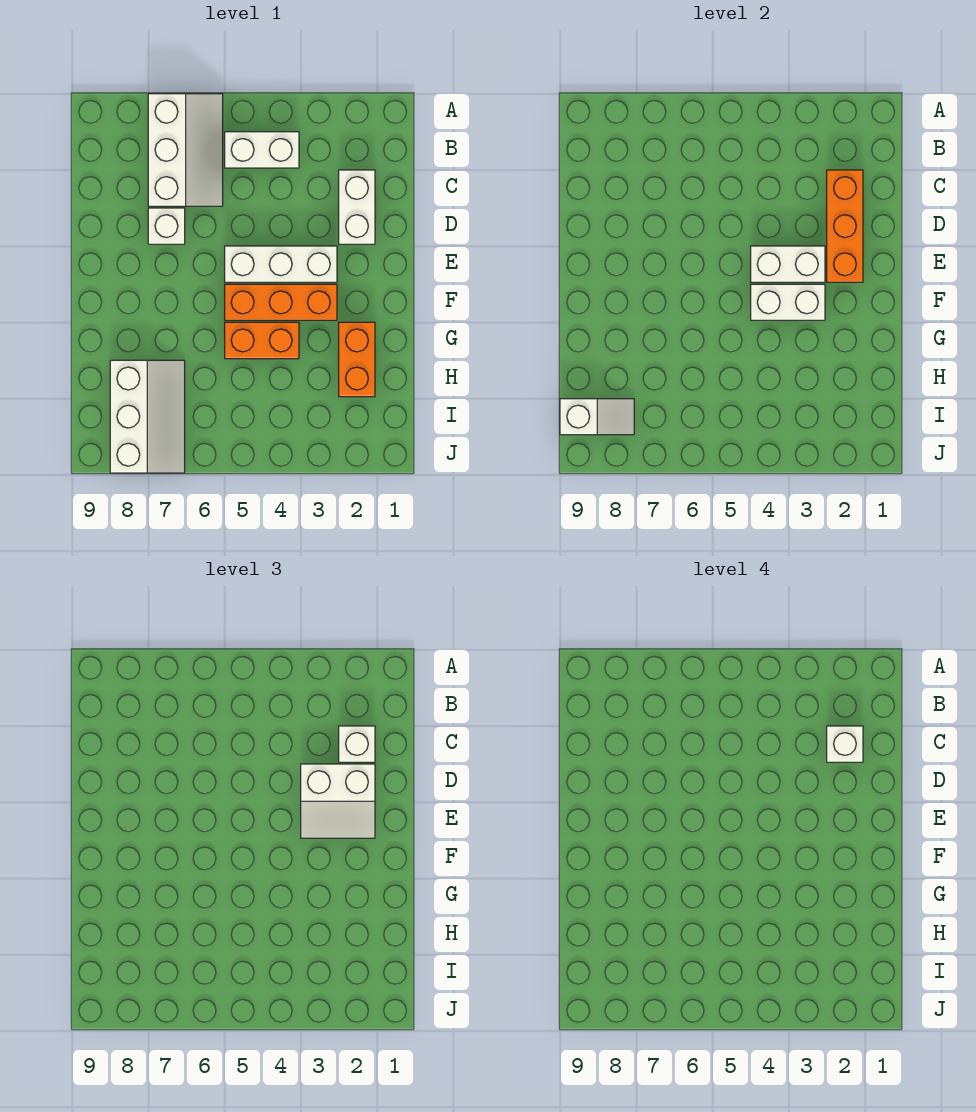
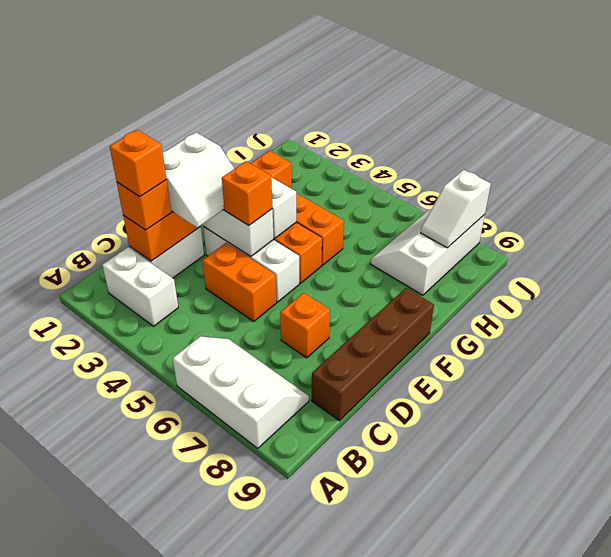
white 2x3 slope [148,94,223,206] -> white 2x3 slope turned to [173,336,309,448]
white 1x2 brick [225,132,299,168] -> white 1x2 brick moved to [102,247,178,326]
white 1x1 brick [339,726,375,762] -> orange 1x1 brick [117,180,171,230]
white 1x1 brick [827,726,863,762] -> orange 1x1 brick [110,130,167,197]
none -> brown 1x4 brick [312,288,434,421]
white 2x2 slope [301,764,375,838] -> white 2x2 slope turned to [163,132,234,228]
none -> orange 1x2 brick [202,243,277,321]
white 1x1 brick [148,208,185,244] -> orange 1x1 brick [280,293,330,358]
none -> orange 1x1 brick [222,161,272,226]
white 1x2 slope [560,399,634,435] -> white 1x2 slope turned to [421,170,491,248]

